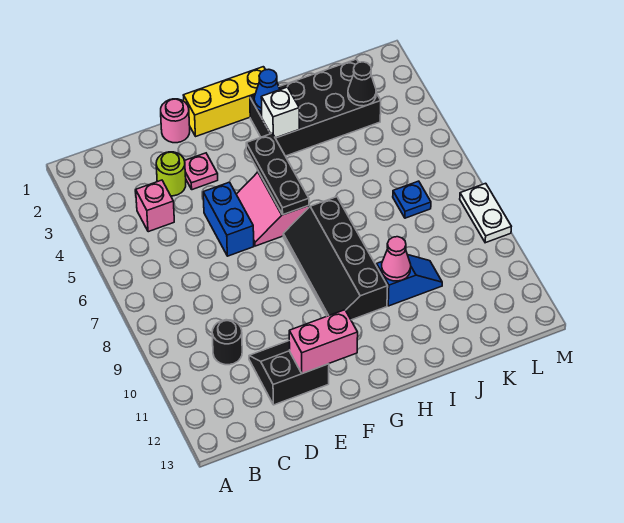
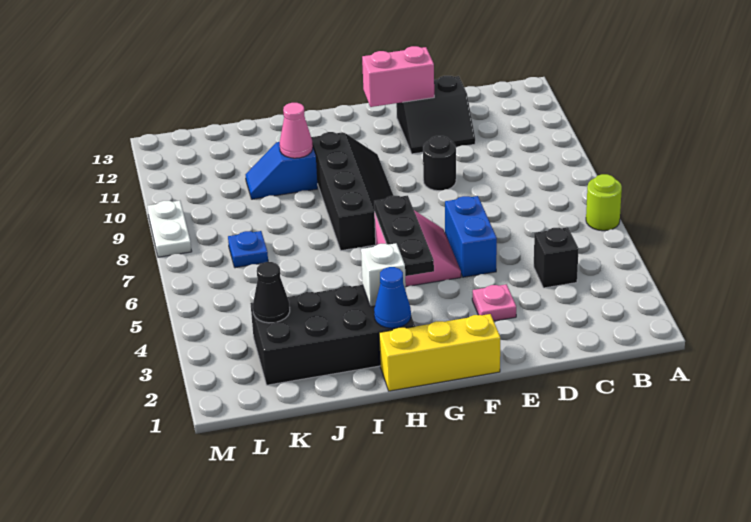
pink 1x1 brick [136,180,174,232] -> black 1x1 brick [534,227,579,288]
black 1x1 round brick [212,320,242,365] -> black 1x1 round brick moved to [423,136,456,191]
lime 1x1 round brick [156,152,186,196] -> lime 1x1 round brick moved to [586,174,622,231]
pink 1x1 round brick [161,99,190,143] -> none

